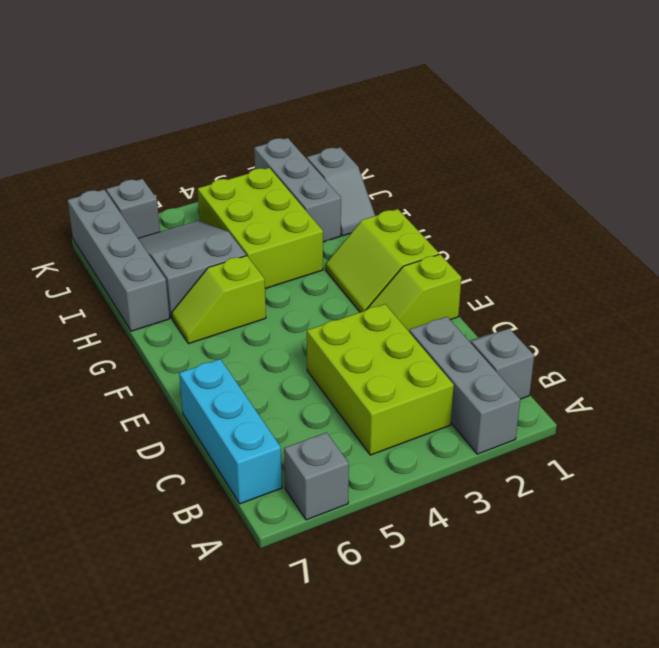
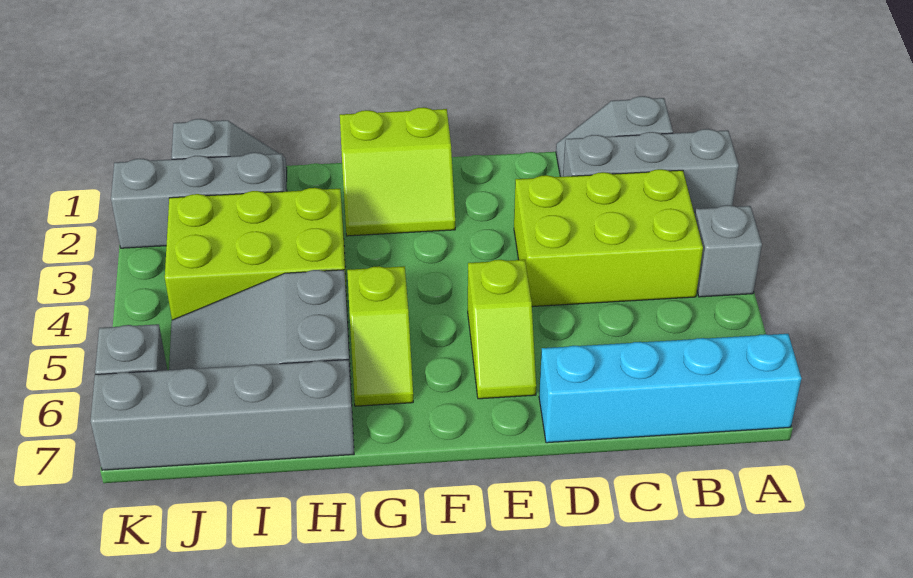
grey 1x1 brick [284,433,349,520] -> grey 1x1 brick moved to [695,205,762,297]
cyan 1x3 brick [179,359,282,504] -> cyan 1x4 brick [539,334,802,443]
lime 1x2 slope [367,254,461,331] -> lime 1x2 slope moved to [468,260,536,399]

